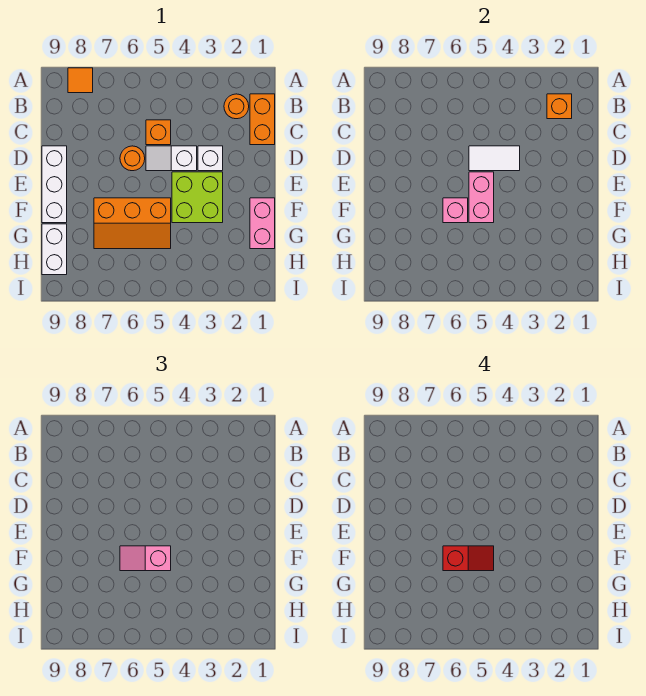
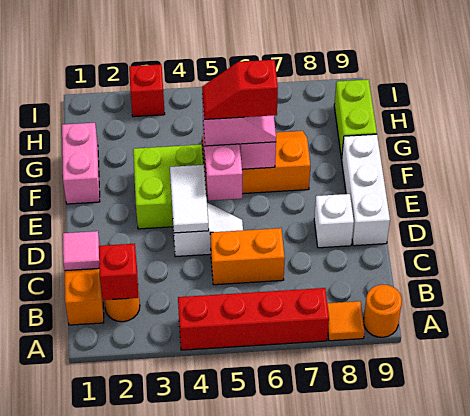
none -> red 1x4 brick [178,288,329,350]
orange 1x1 brick [547,94,572,119] -> red 1x1 brick [99,244,138,300]
none -> pink 1x1 tile [63,231,99,271]
orange 1x1 brick [146,120,171,145] -> orange 1x2 brick [210,228,285,285]
white 1x1 brick [198,146,223,171] -> white 1x1 brick moved to [314,194,354,248]
white 1x2 tile [469,146,520,171] -> white 1x2 tile turned to [170,165,209,233]
orange 1x1 round brick [120,146,145,171] -> orange 1x1 round brick moved to [364,284,402,337]
white 1x2 brick [42,224,67,275] -> lime 1x2 brick [334,79,377,158]
none -> red 1x1 brick [129,64,165,117]

